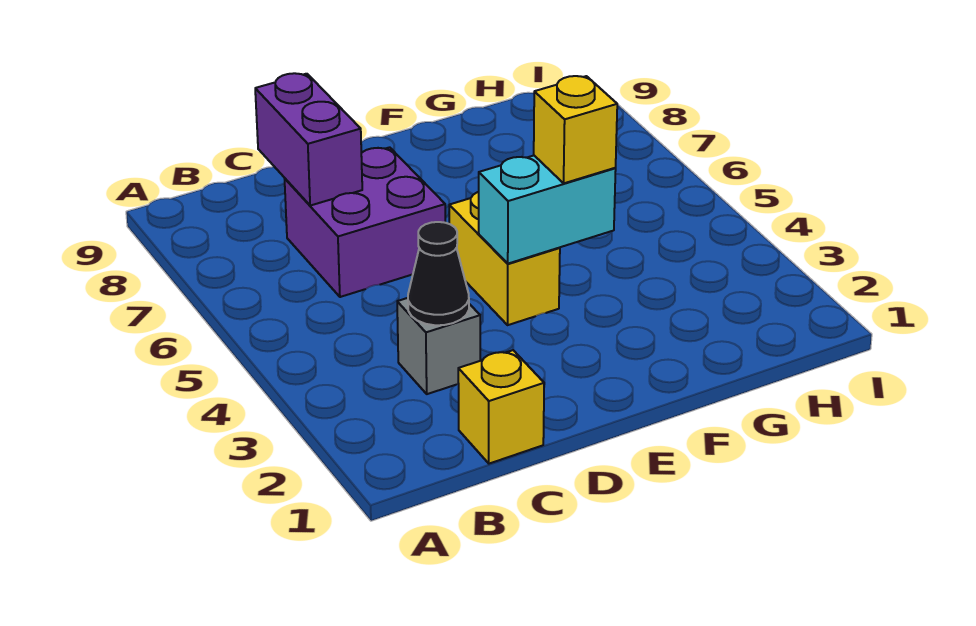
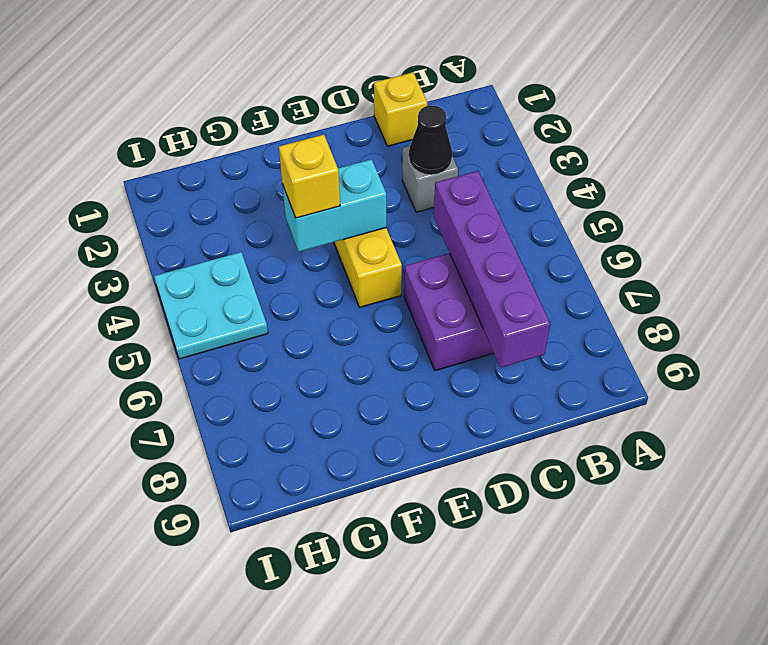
purple 1x2 brick [255,73,362,206] -> purple 1x4 brick [434,171,550,367]
none -> cyan 2x2 plate [154,252,268,359]

